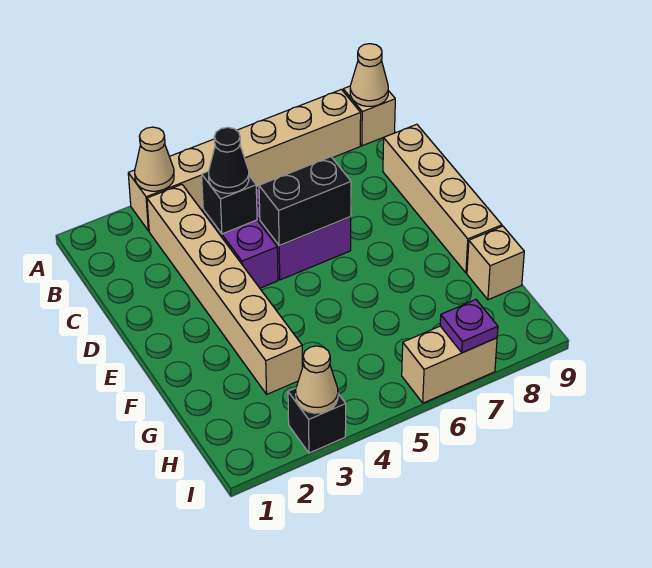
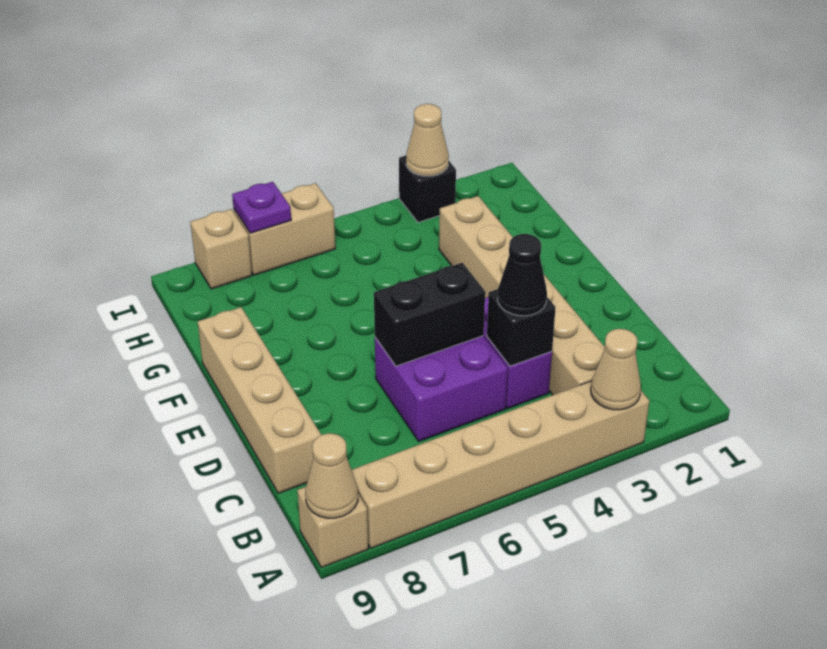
tan 1x1 brick [467,226,524,300] -> tan 1x1 brick moved to [190,209,252,289]

